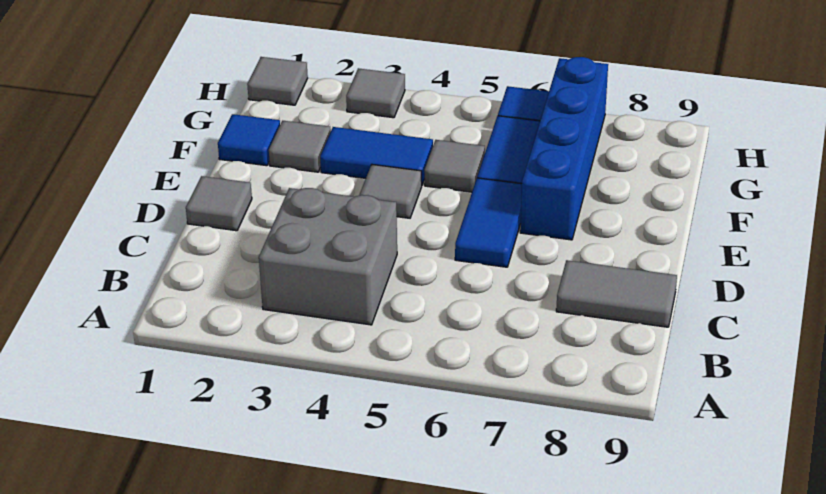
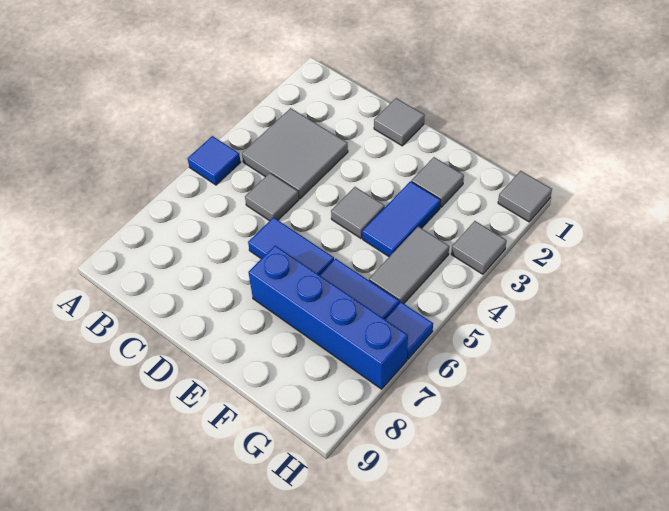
grey 2x2 brick [259,188,397,325] -> grey 2x2 tile [242,108,348,199]
grey 1x2 tile [556,260,677,327] -> grey 1x2 tile moved to [369,227,449,303]
blue 1x1 tile [218,114,280,166] -> blue 1x1 tile moved to [188,136,241,185]
grey 1x1 tile [424,140,485,192] -> grey 1x1 tile moved to [245,173,299,221]

